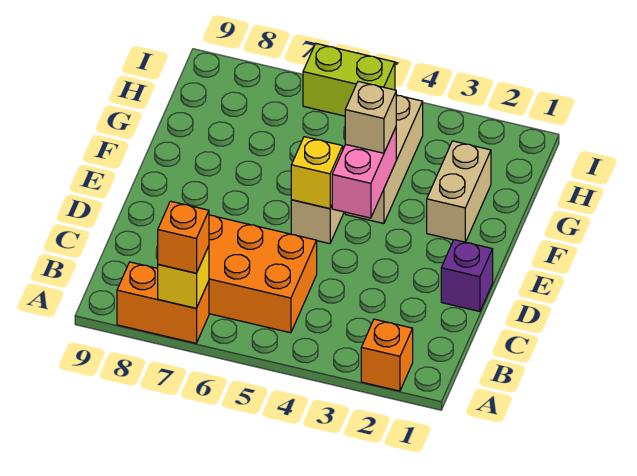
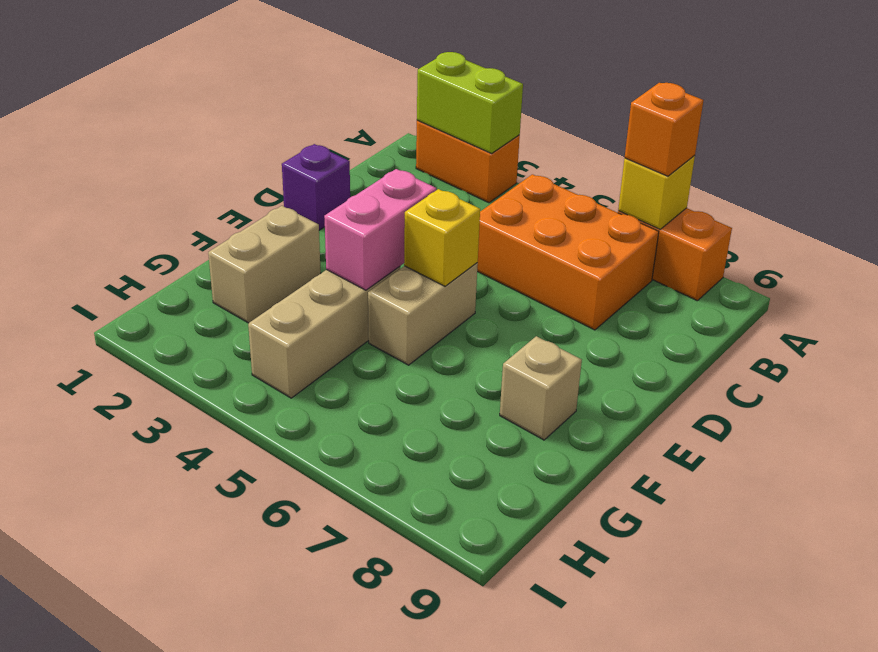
orange 1x1 brick [361,319,413,391] -> orange 1x2 brick [416,120,520,203]
tan 1x1 brick [345,81,396,153] -> tan 1x1 brick moved to [500,336,582,440]
lime 1x2 brick [303,44,395,116] -> lime 1x2 brick moved to [417,52,523,154]

